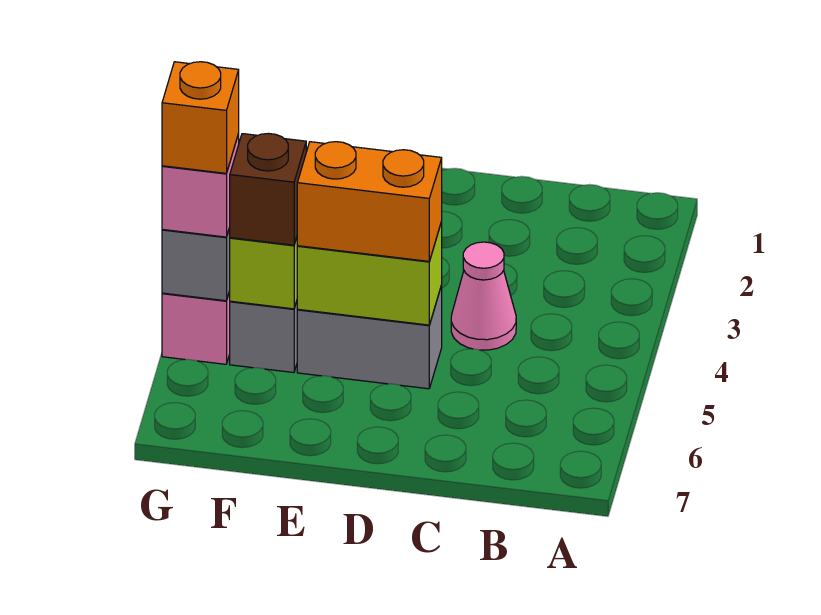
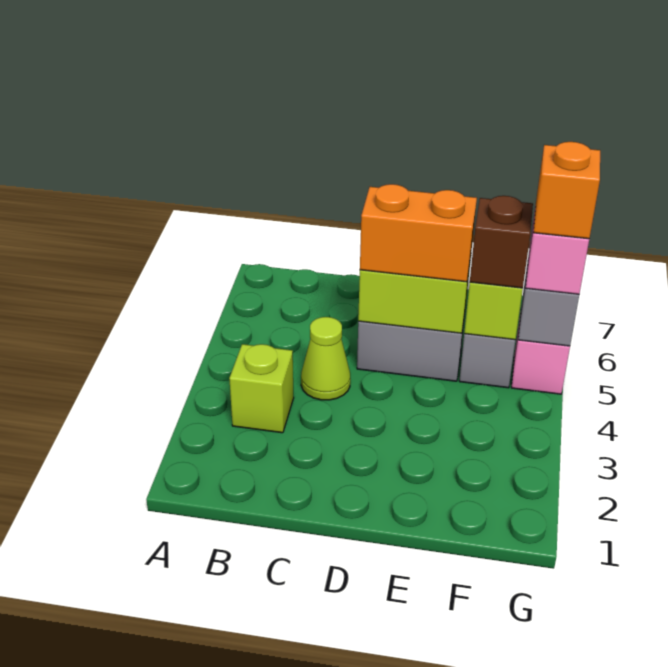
none -> lime 1x1 brick [229,344,294,433]
pink 1x1 cone [451,242,516,350] -> lime 1x1 cone [301,317,350,400]

